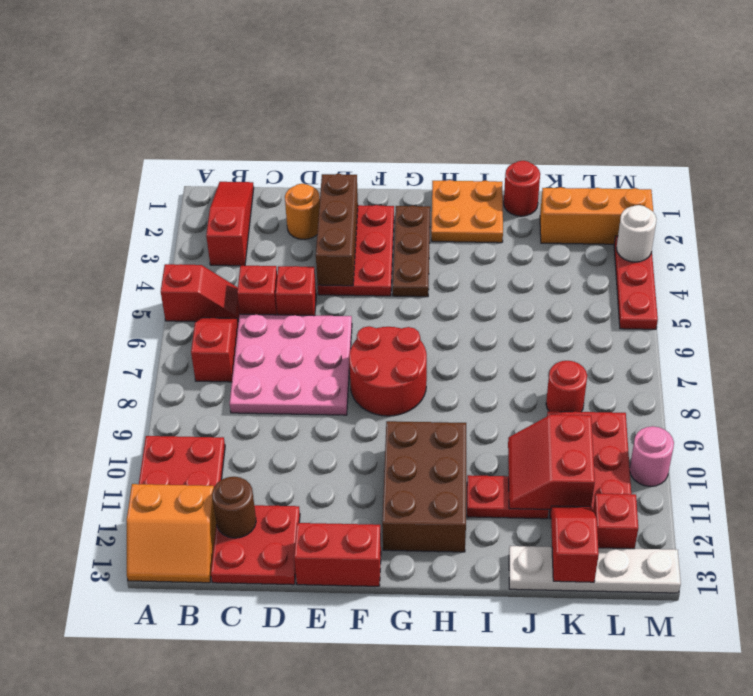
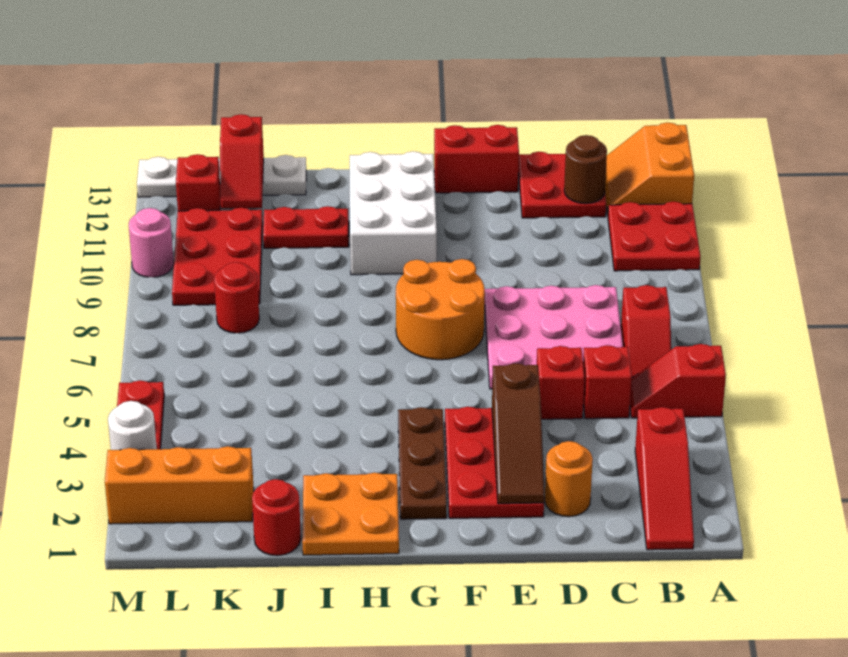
orange 2x2 slope [127,484,216,583] -> orange 2x2 slope turned to [605,122,694,215]
brown 1x3 brick [316,174,358,286] -> brown 1x3 slope [492,363,544,504]
red 2x2 round brick [349,326,427,416] -> orange 2x2 round brick [396,259,485,360]
brown 2x3 brick [382,421,466,552] -> white 2x3 brick [350,151,437,275]
red 2x2 slope [508,415,595,510] -> none

